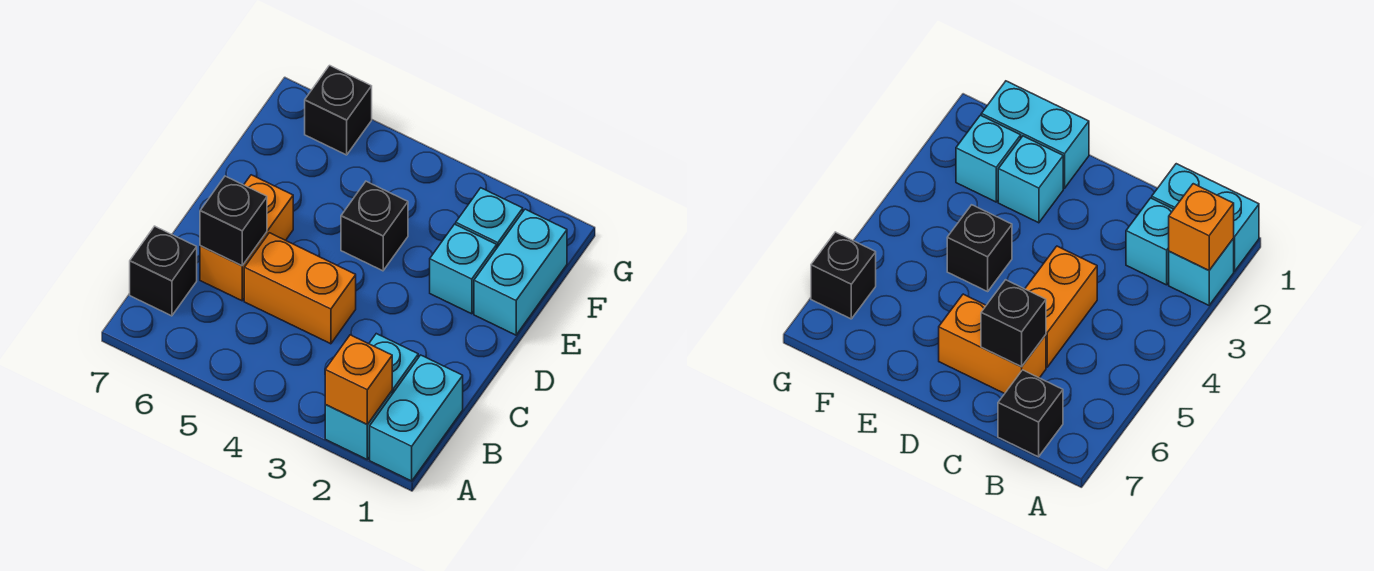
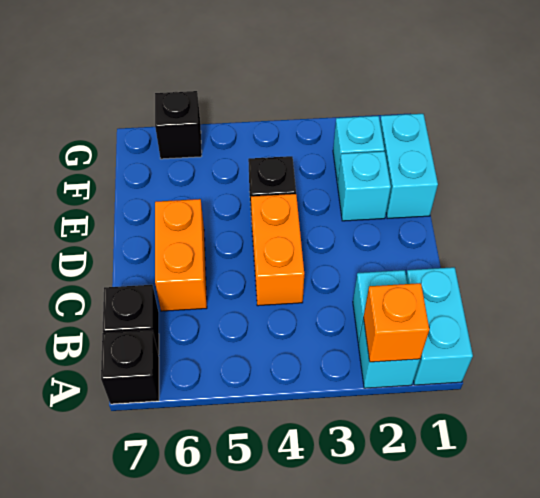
orange 1x2 brick [244,233,356,344] -> orange 1x2 brick turned to [251,194,304,306]
black 1x1 brick [200,176,267,266] -> black 1x1 brick moved to [101,330,159,404]

